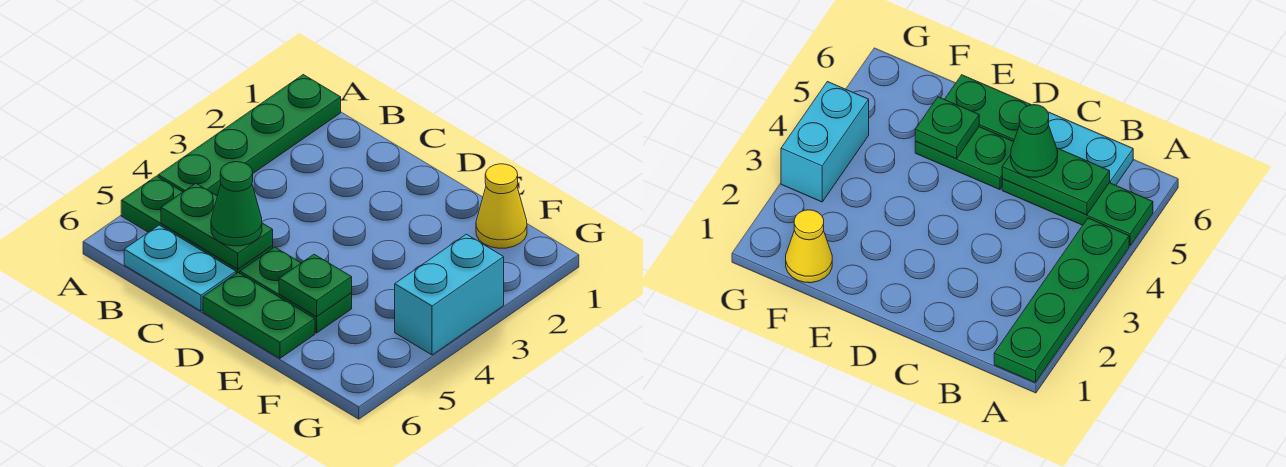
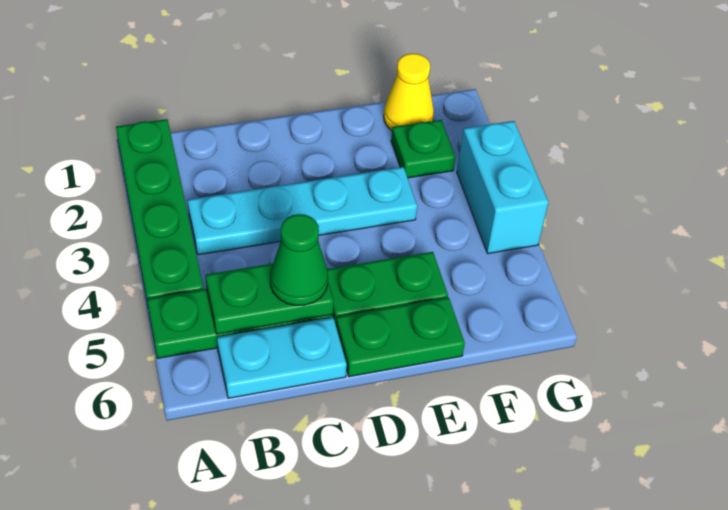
none -> cyan 1x4 plate [188,167,417,255]
green 1x1 plate [279,254,352,317] -> green 1x1 plate moved to [391,120,456,178]

